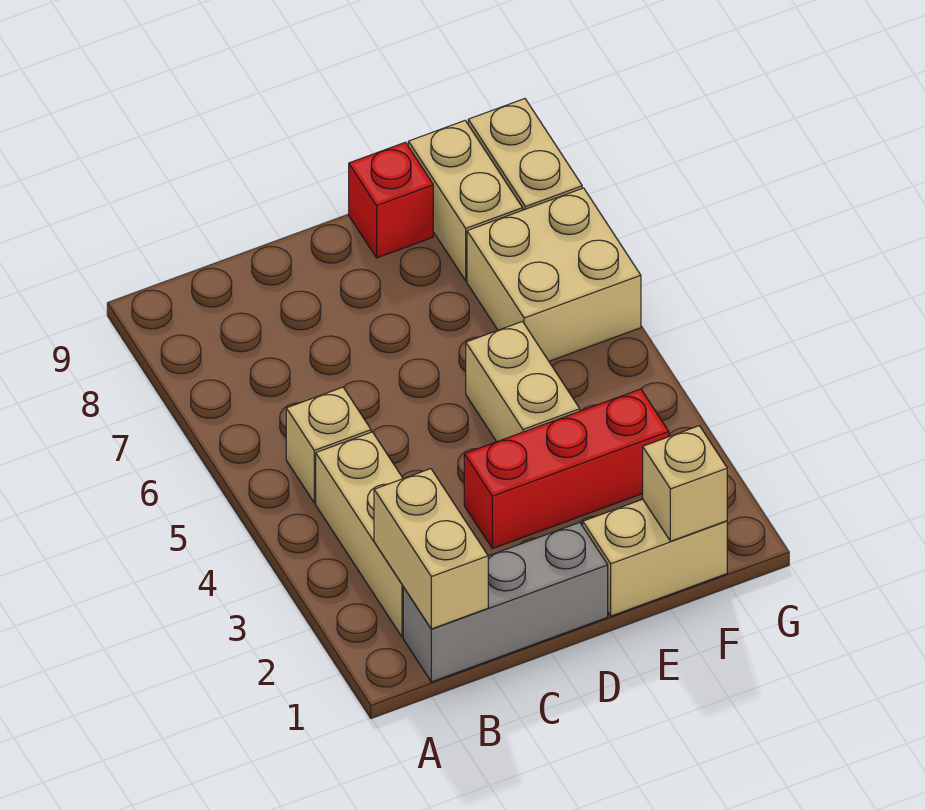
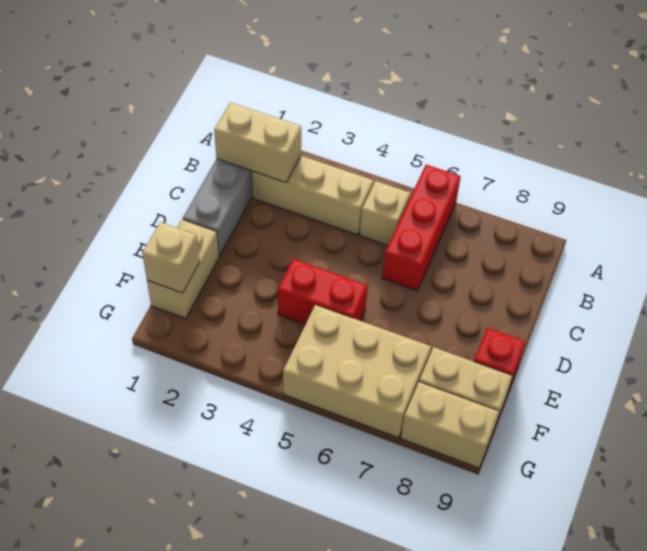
red 1x3 brick [464,389,669,549] -> red 1x3 brick moved to [382,165,461,291]
tan 1x2 brick [466,321,580,442] -> red 1x2 brick [278,259,367,324]
tan 2x2 brick [467,188,641,361] -> tan 2x3 brick [283,305,431,438]

